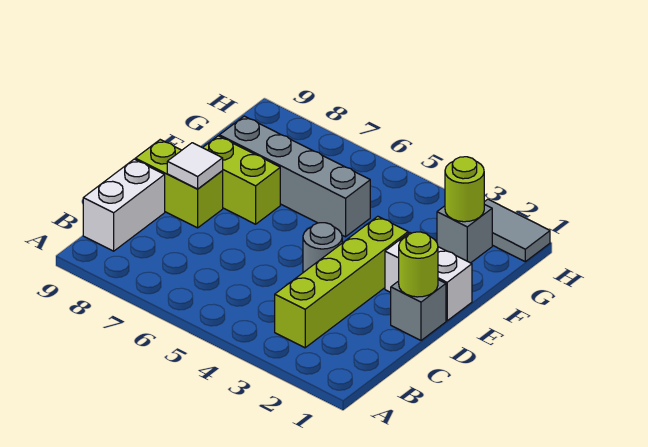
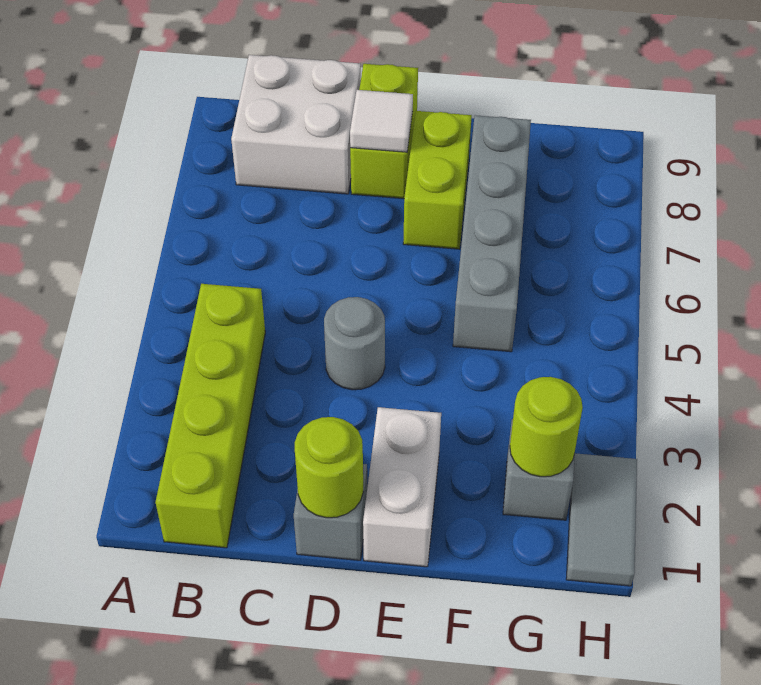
lime 1x4 brick [275,216,408,348] -> lime 1x4 brick turned to [156,284,265,548]
white 1x2 brick [83,159,165,251] -> white 2x2 brick [231,55,361,194]

